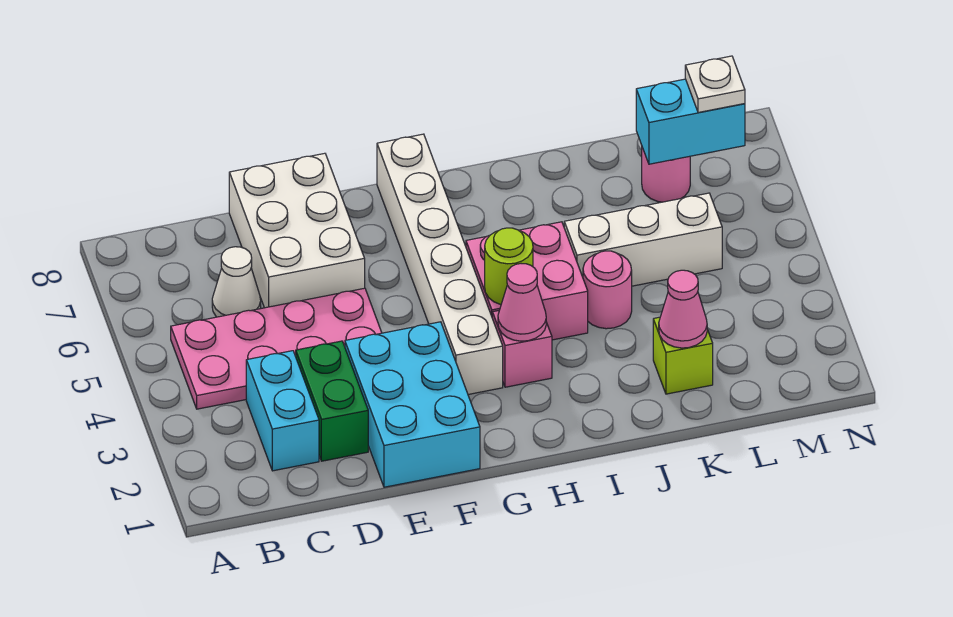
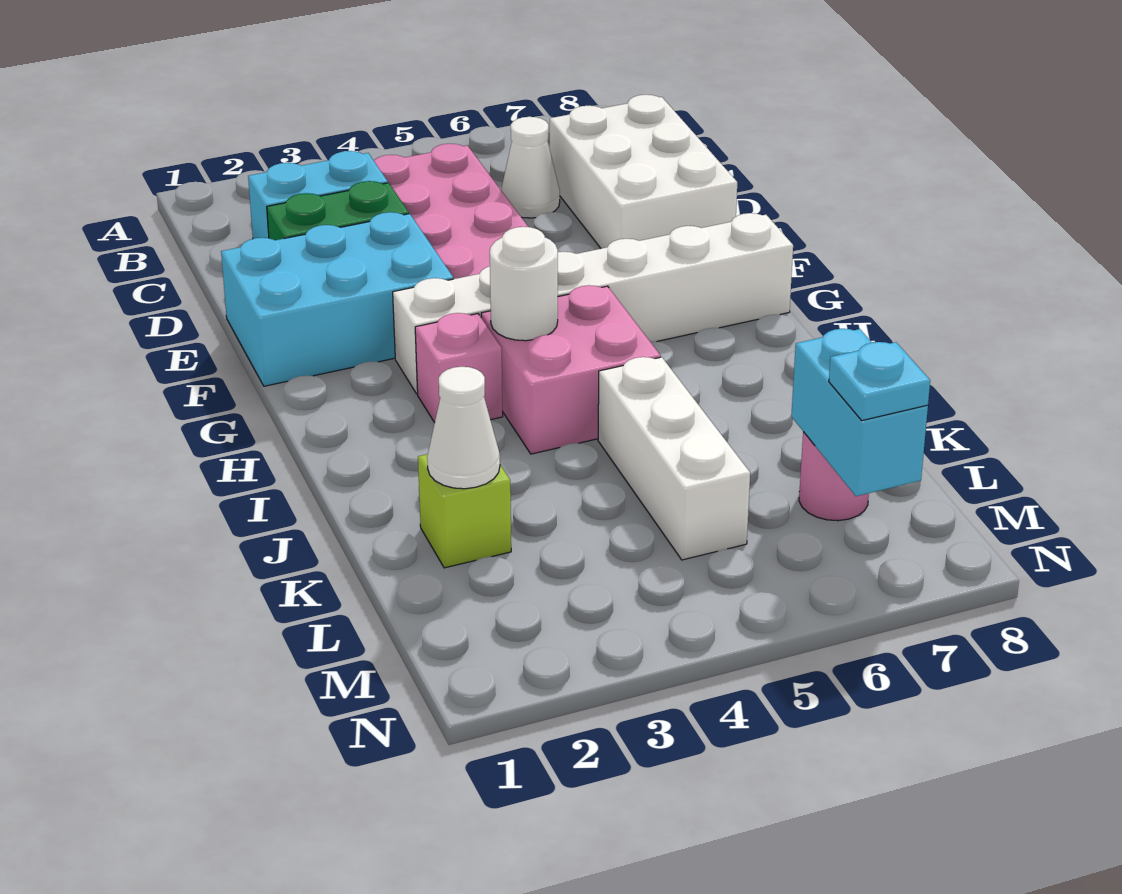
white 2x3 brick [229,153,365,308] -> white 2x3 brick turned to [549,95,737,249]
pink 1x1 cone [498,264,546,341] -> none
lime 1x1 round brick [485,228,533,305] -> white 1x1 round brick [490,227,558,341]
pink 1x1 round brick [583,251,632,329] -> none
pink 1x1 cone [659,270,707,348] -> white 1x1 cone [427,367,500,489]
white 1x1 plate [685,56,745,113] -> cyan 1x1 plate [829,342,930,421]

